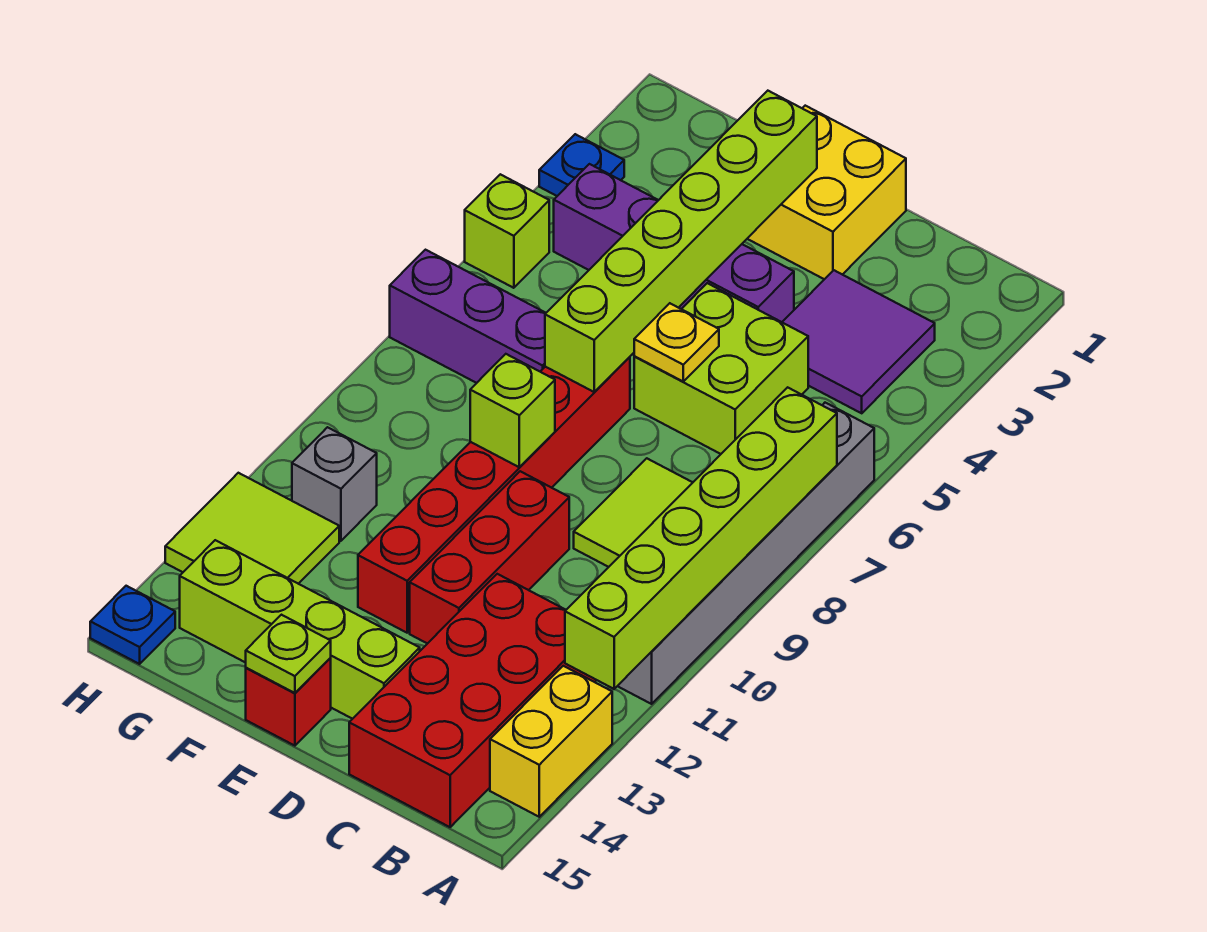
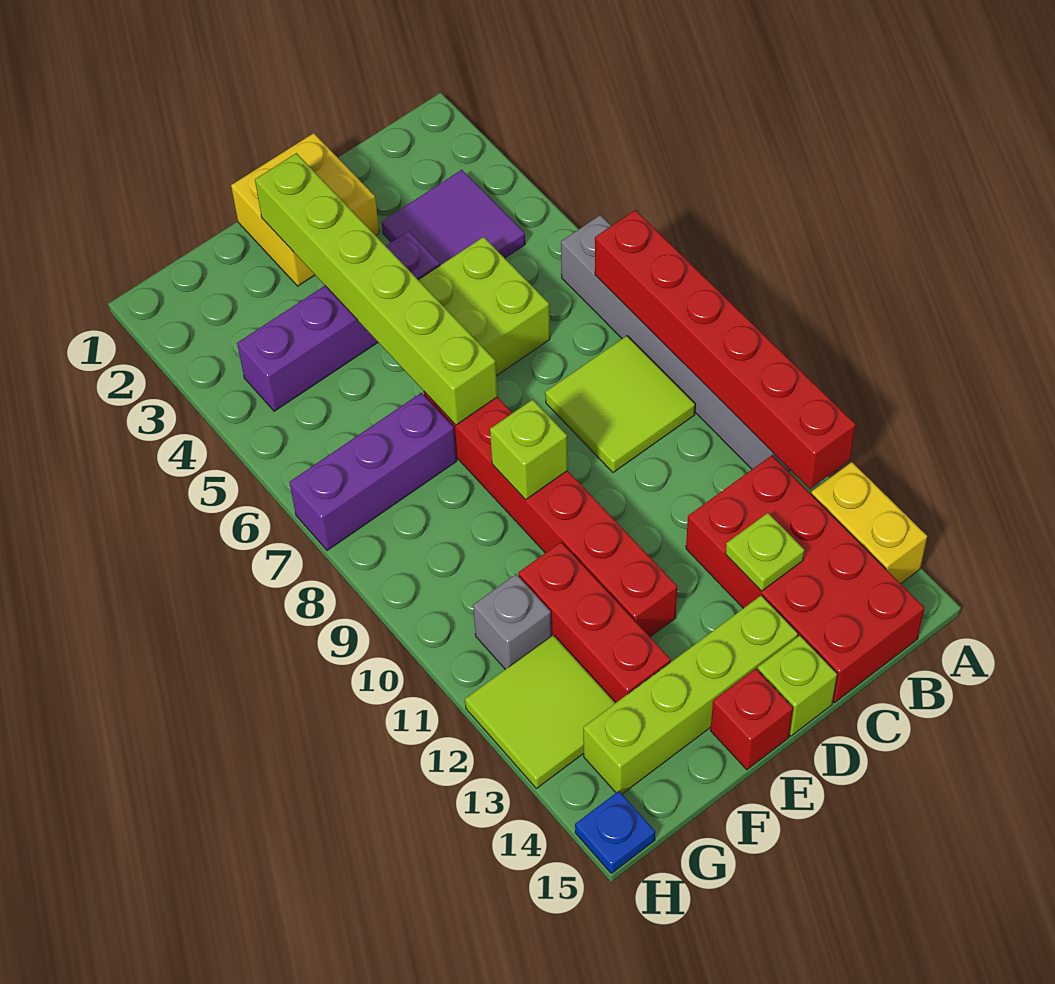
lime 1x6 brick [565,387,837,689] -> red 1x6 brick [595,210,856,489]
yellow 1x1 plate [634,303,719,381] -> none
red 1x3 brick [410,471,569,644] -> red 1x3 brick moved to [518,542,671,703]
lime 1x1 plate [246,615,331,693] -> lime 1x1 plate moved to [725,513,804,591]
blue 1x1 plate [539,134,624,196] -> none
lime 1x1 brick [465,174,549,288] -> lime 1x1 brick moved to [758,636,837,736]

